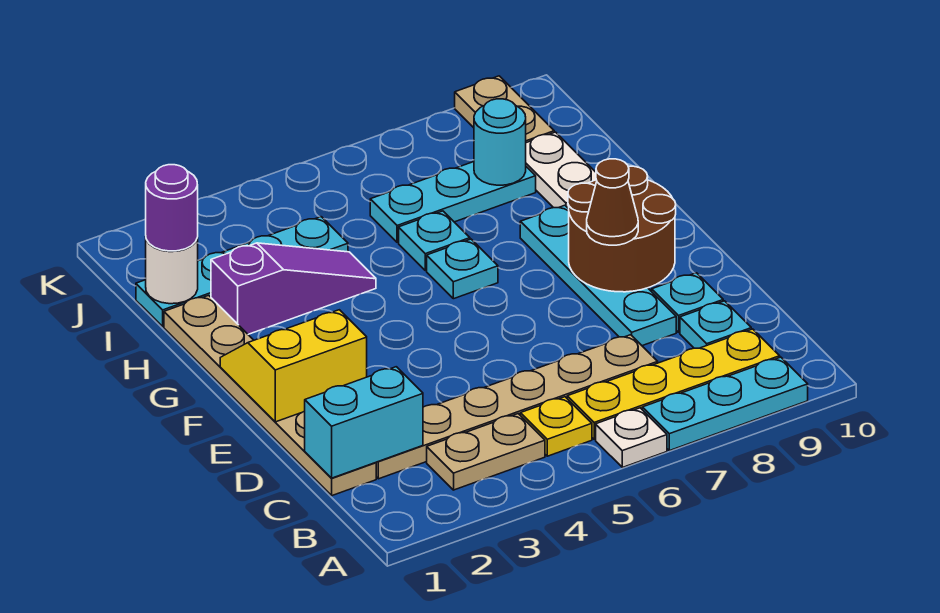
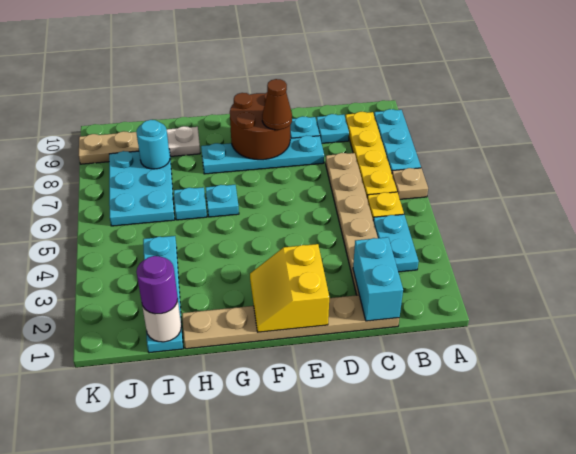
white 1x1 plate [596,408,667,467] -> tan 1x1 plate [392,168,428,199]
tan 1x2 plate [427,414,545,490] -> cyan 1x2 plate [373,214,419,272]
purple 1x3 slope [211,243,376,334] -> none
cyan 1x3 plate [370,162,536,242] -> cyan 2x3 plate [109,150,175,226]

